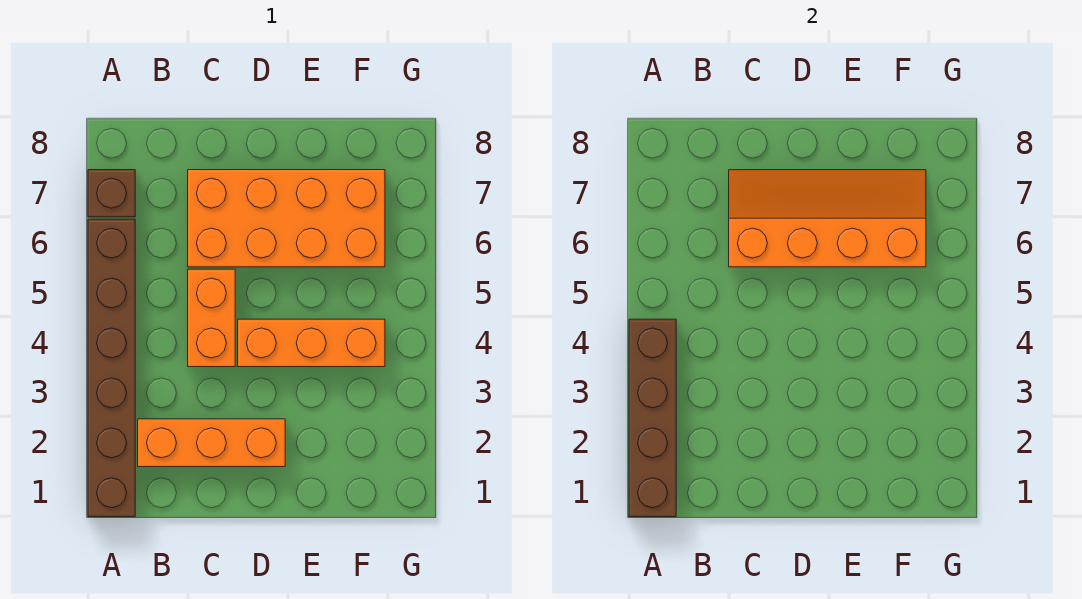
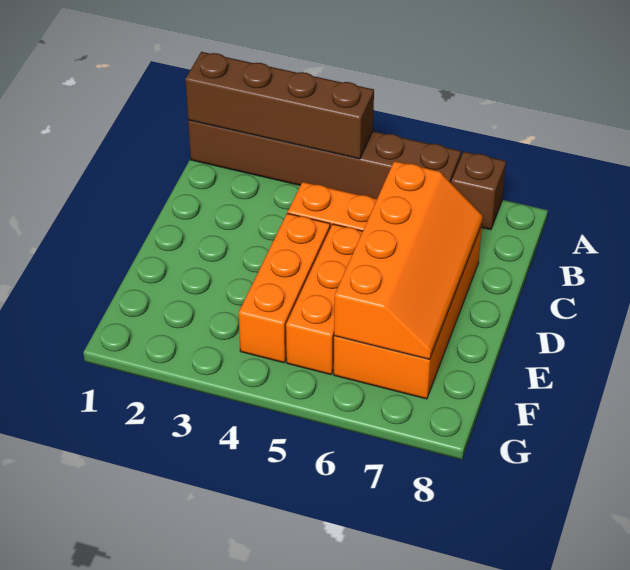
orange 1x3 brick [138,419,285,467] -> orange 1x3 brick moved to [286,224,363,375]

